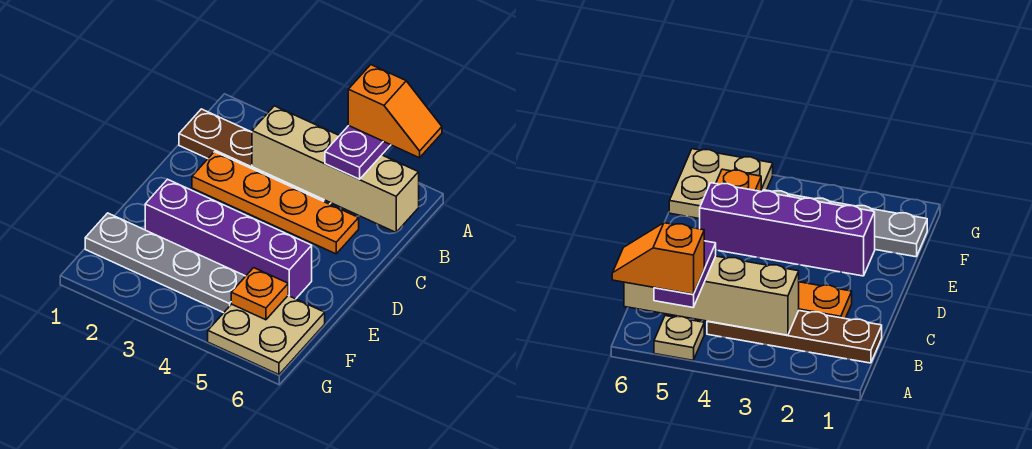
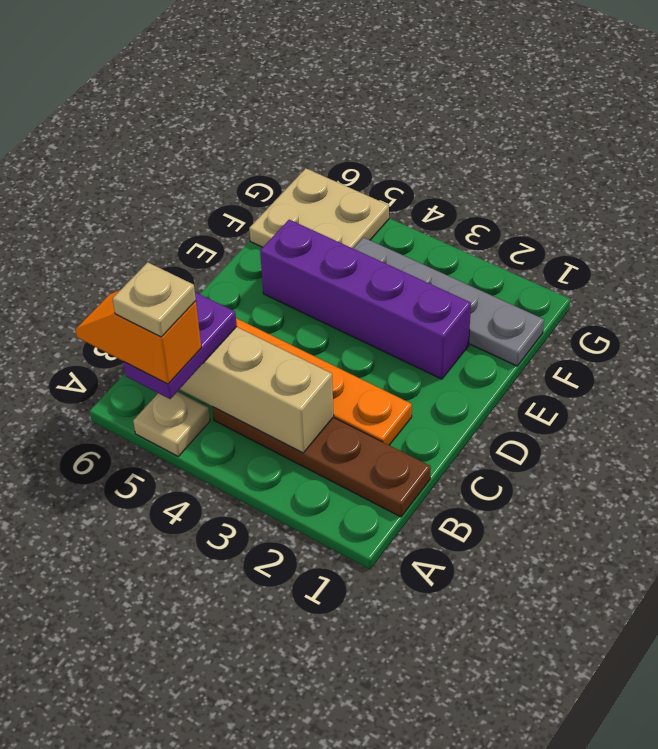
none -> tan 1x1 plate [113,262,196,337]
orange 1x1 plate [231,268,288,320] -> none

